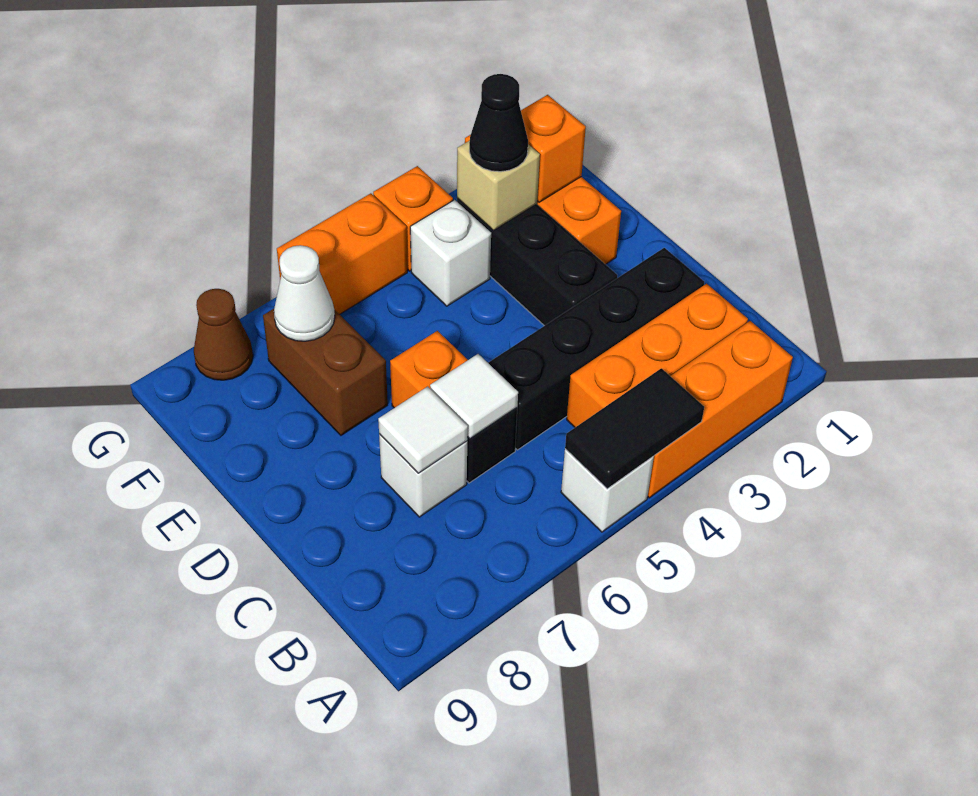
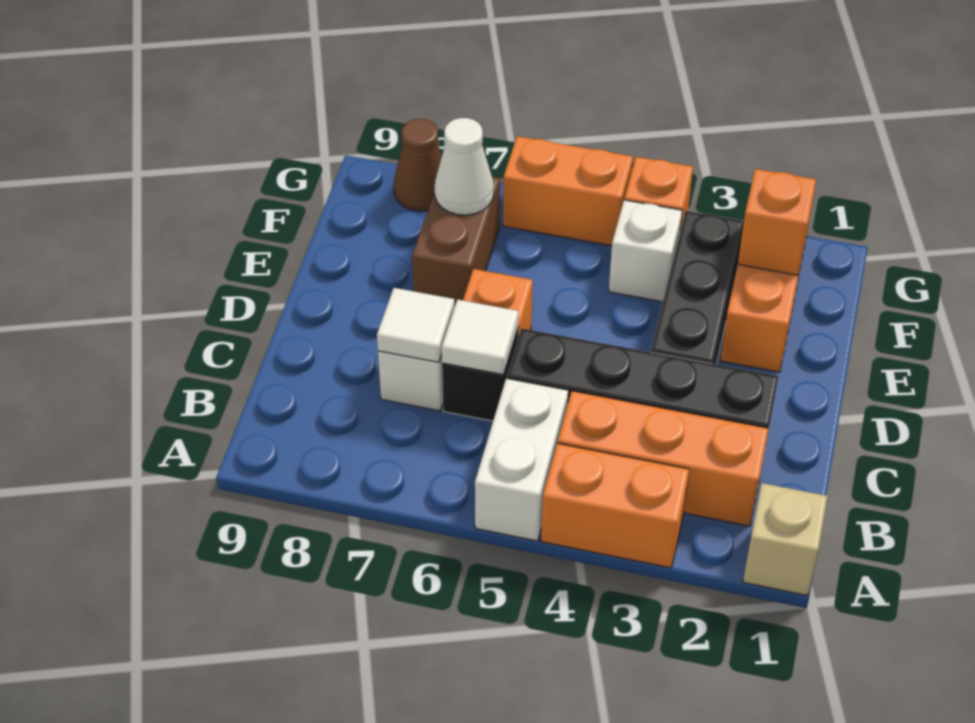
orange 1x3 brick [648,321,793,498] -> orange 1x2 brick [541,443,689,568]
black 1x2 tile [565,368,704,489] -> none
white 1x1 brick [561,449,654,532] -> white 1x2 brick [475,378,568,541]
tan 1x1 brick [457,141,540,230] -> tan 1x1 brick moved to [743,483,827,596]
black 1x1 cone [469,74,528,172] -> none

